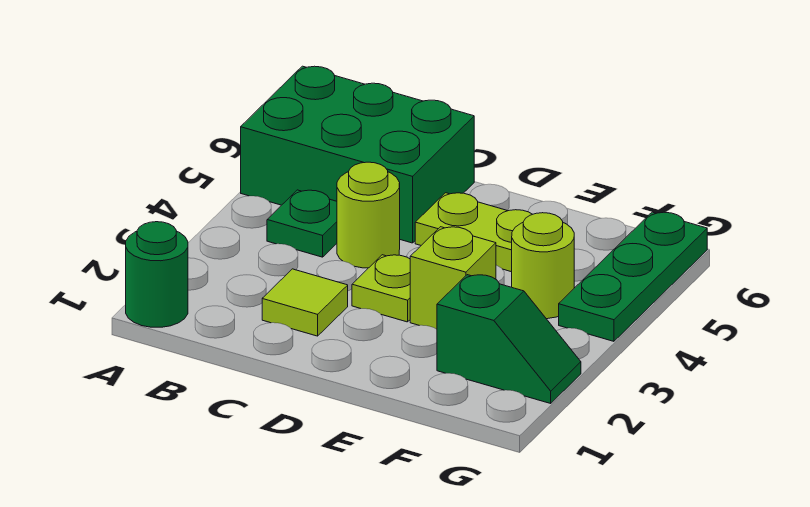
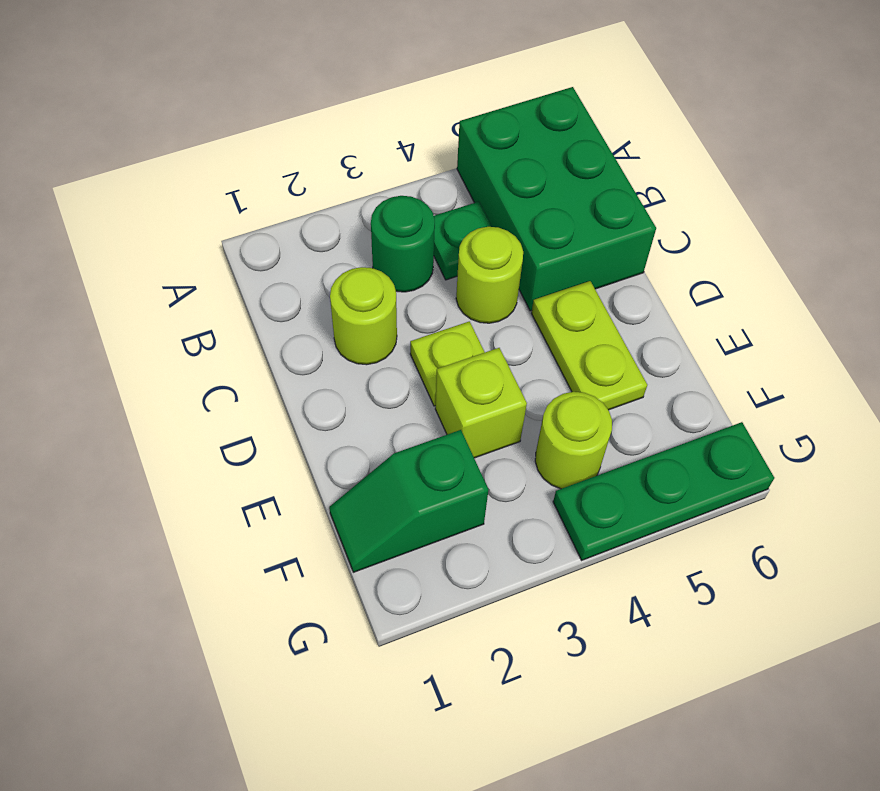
green 1x1 round brick [126,222,188,327] -> green 1x1 round brick moved to [371,196,435,292]
lime 1x1 tile [262,269,348,336] -> lime 1x1 round brick [330,267,397,365]
green 1x2 slope [437,275,581,403] -> green 1x2 slope turned to [329,430,488,572]

